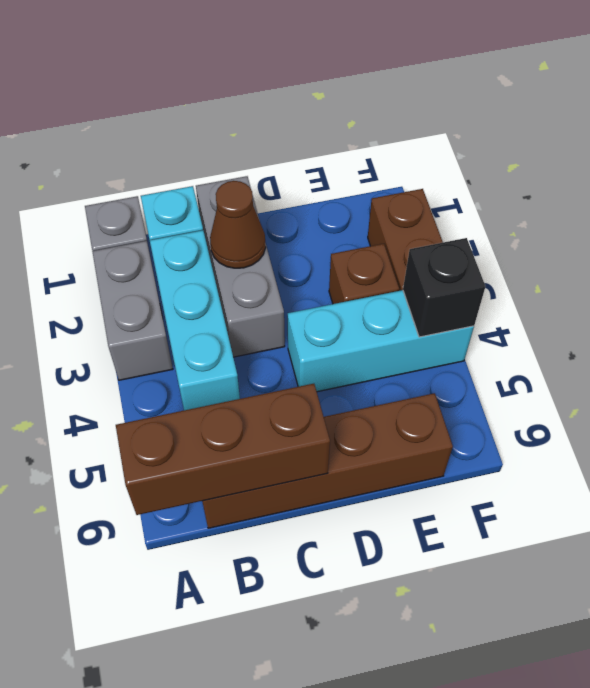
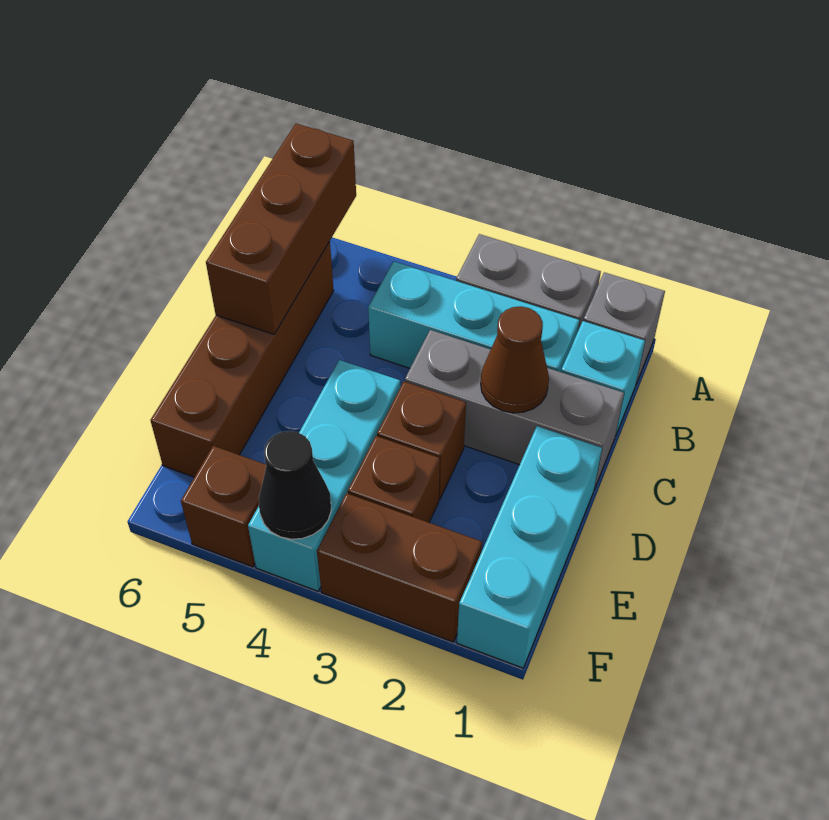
none -> cyan 1x3 brick [457,426,602,668]
none -> brown 1x1 brick [377,382,466,500]
black 1x1 brick [403,238,485,337] -> black 1x1 cone [259,431,331,539]
none -> brown 1x1 brick [181,446,266,567]

